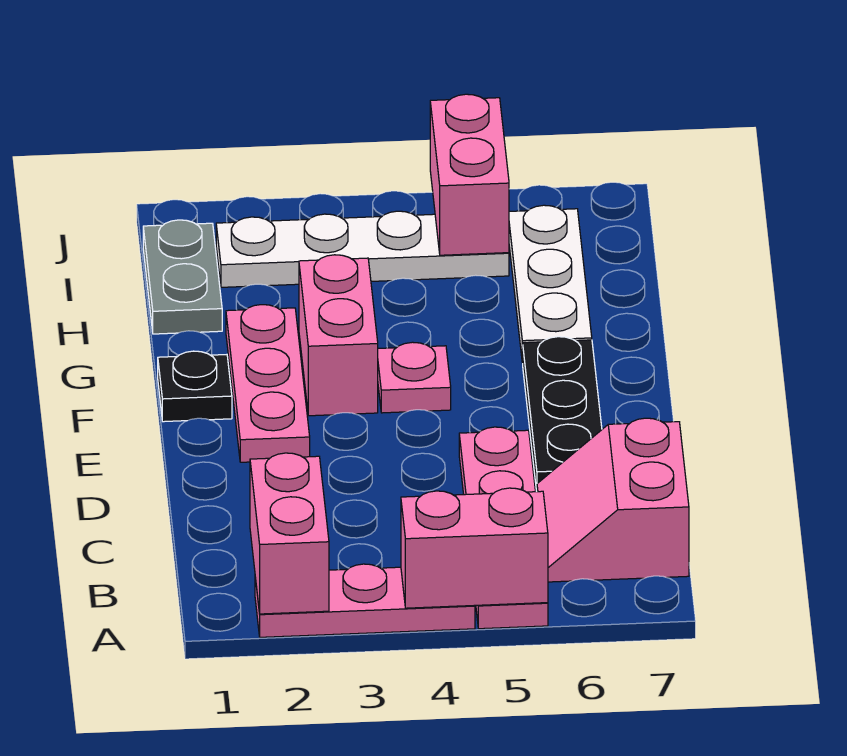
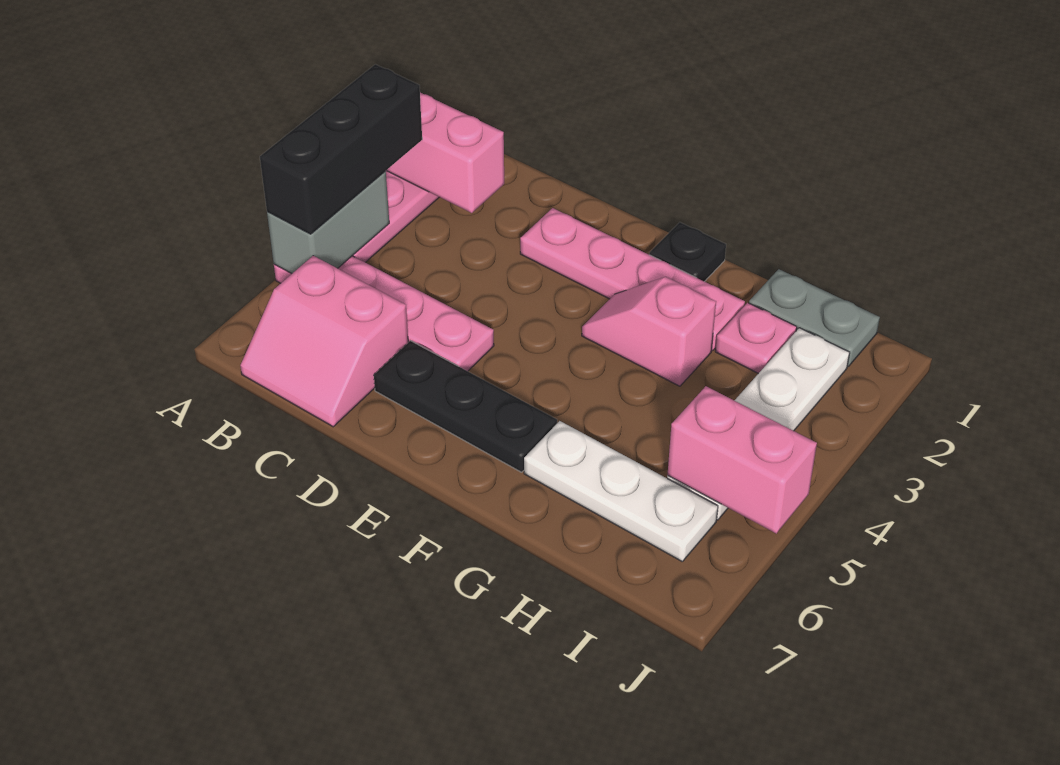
none -> black 1x3 brick [260,64,422,234]
pink 1x2 brick [401,488,548,608] -> grey 1x2 brick [267,172,389,274]
pink 2x2 slope [537,418,689,582] -> pink 2x2 slope turned to [240,256,408,427]
pink 1x3 plate [226,305,310,462] -> pink 1x4 plate [520,208,745,351]
pink 1x2 brick [299,255,378,416] -> pink 1x2 slope [582,277,716,386]
pink 1x1 plate [378,342,451,413] -> pink 1x1 plate moved to [715,303,797,373]

